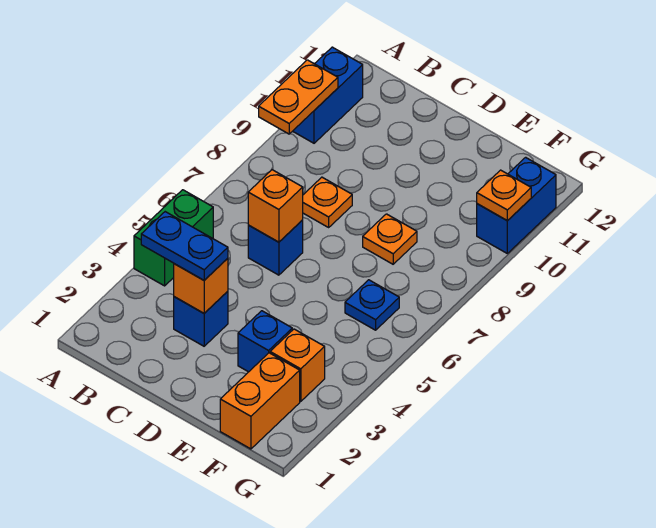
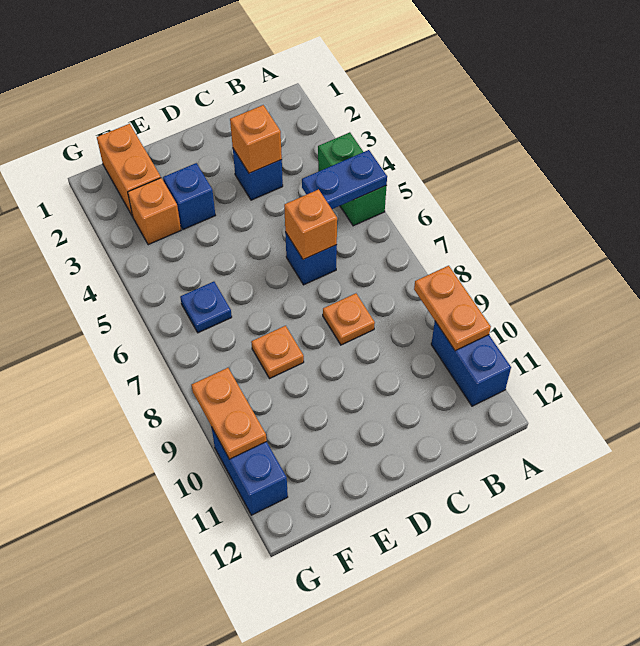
blue 1x2 plate [141,212,228,280] -> blue 1x2 plate moved to [302,150,387,209]
orange 1x1 plate [477,170,531,221] -> orange 1x2 plate [192,368,267,459]

